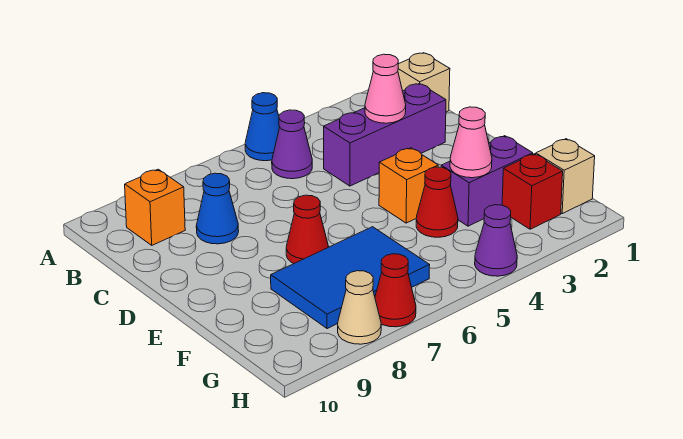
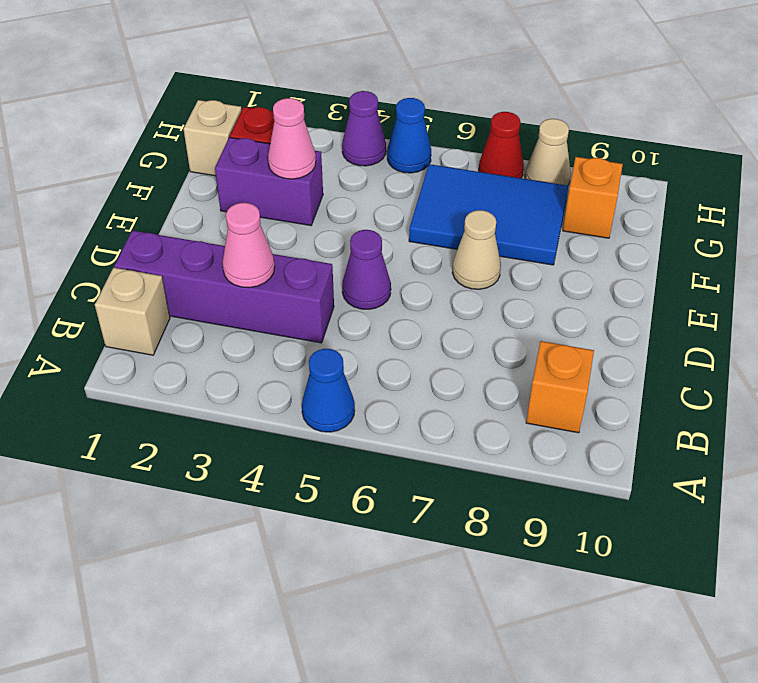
purple 1x1 cone [272,110,312,179] -> purple 1x1 cone moved to [342,230,391,309]
purple 1x3 brick [324,83,446,186] -> purple 1x4 brick [114,231,334,343]
blue 1x1 cone [196,173,239,244] -> blue 1x1 cone moved to [387,98,431,173]
orange 1x1 brick [379,148,438,223] -> orange 1x1 brick moved to [563,157,623,238]
red 1x1 cone [286,195,328,263] -> tan 1x1 cone [452,210,501,289]
red 1x1 cone [416,167,458,237] -> none

